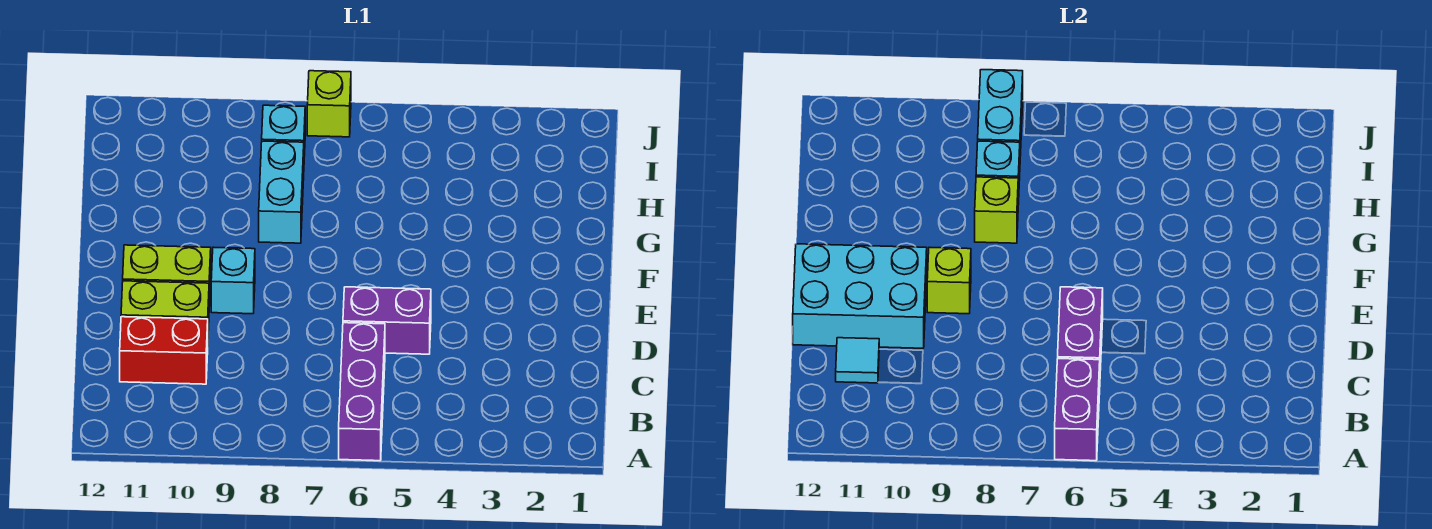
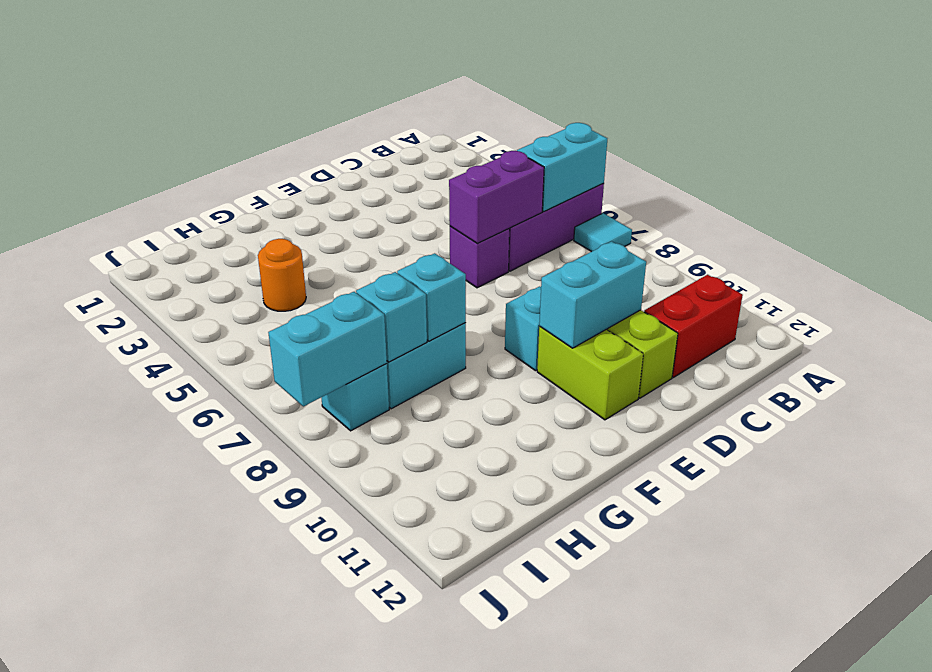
purple 1x2 brick [1055,359,1100,461] -> cyan 1x2 brick [517,123,607,212]
red 1x2 brick [120,317,208,384] -> red 1x2 brick turned to [644,275,743,377]
cyan 1x1 tile [836,338,879,383] -> cyan 1x1 tile moved to [574,213,632,252]
purple 1x2 brick [343,287,431,354] -> purple 1x1 brick [450,226,510,288]
cyan 2x3 brick [793,244,927,348] -> cyan 1x2 brick [539,241,646,348]
lime 1x1 brick [927,247,971,314] -> none
lime 1x1 brick [975,177,1018,243] -> cyan 1x1 brick [397,253,466,341]
none -> orange 1x1 round brick [258,239,306,311]
lime 1x1 brick [307,71,351,137] -> none

